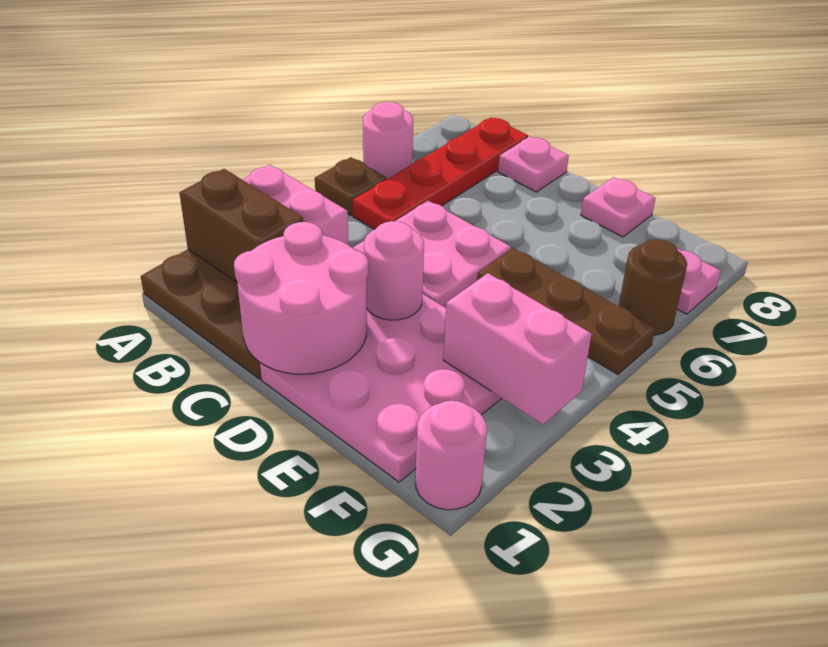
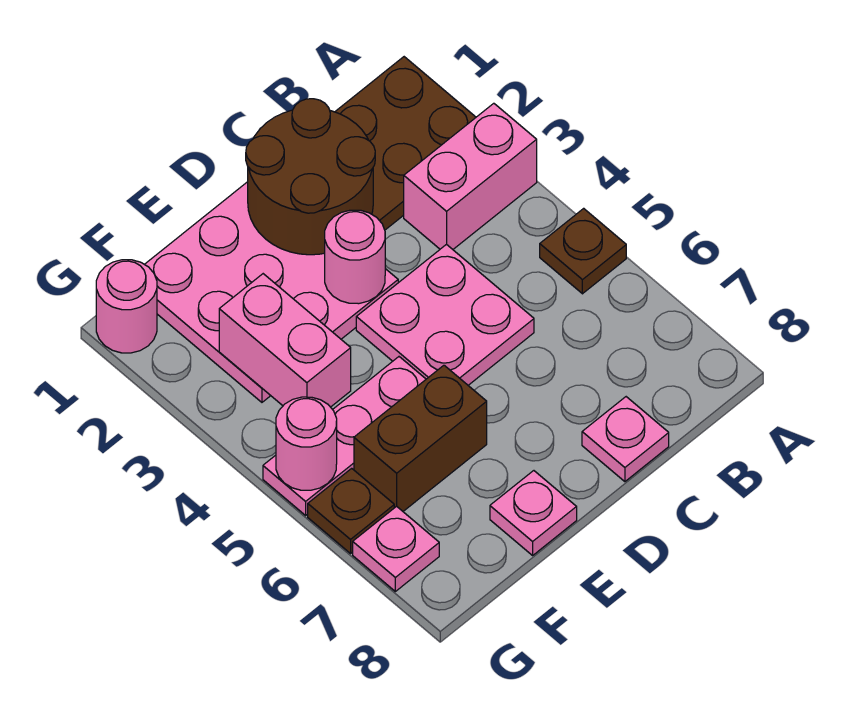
brown 1x2 brick [179,169,303,282] -> brown 1x2 brick moved to [354,365,487,511]
pink 1x1 round brick [363,102,413,179] -> pink 1x1 round brick moved to [276,397,337,490]
red 1x4 plate [353,117,528,230] -> none
pink 2x2 round brick [234,222,368,374] -> brown 2x2 round brick [246,99,375,255]
brown 1x3 plate [477,248,655,374] -> pink 1x3 plate [263,357,426,515]
pink 1x2 brick [443,273,592,425] -> pink 1x2 brick turned to [219,274,351,407]
brown 1x1 round brick [619,239,687,335] -> brown 1x1 plate [308,468,394,553]

